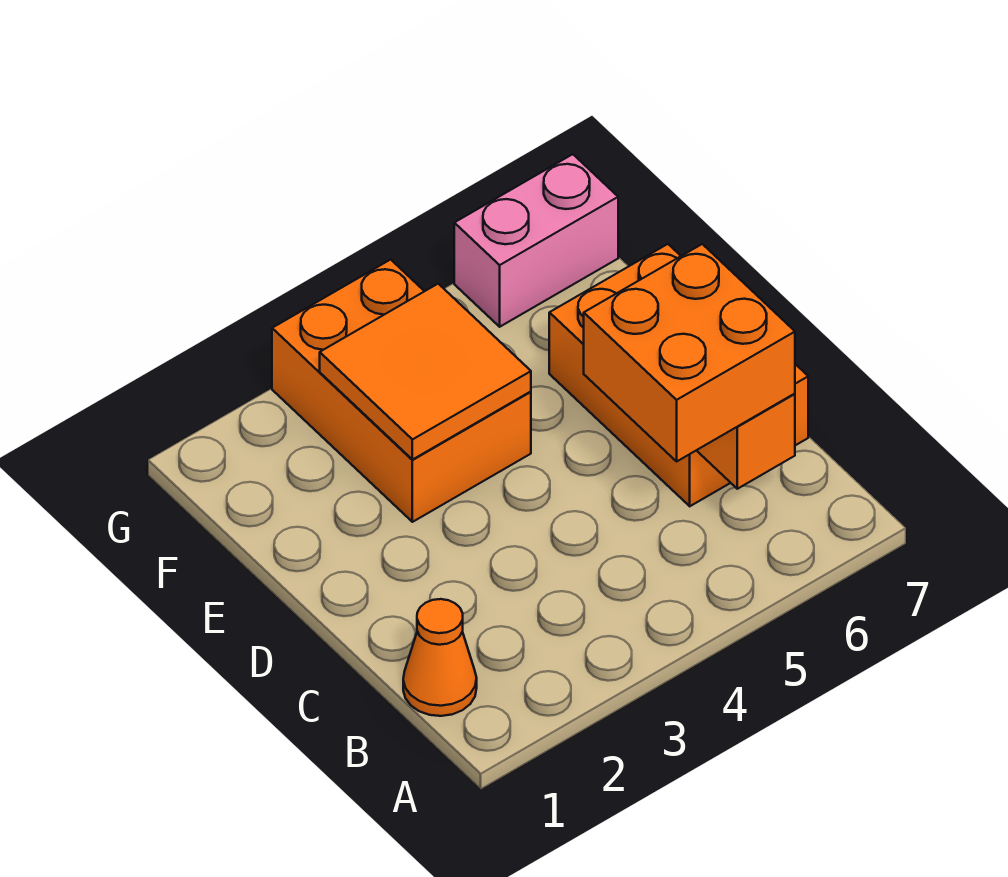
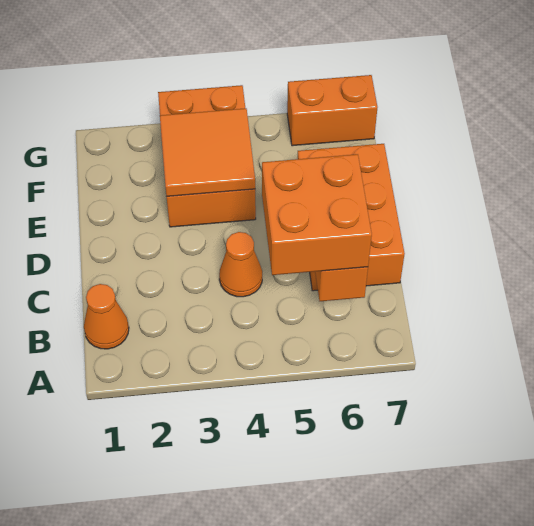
none -> orange 1x1 cone [219,232,262,297]
pink 1x2 brick [454,154,618,327] -> orange 1x2 brick [287,75,378,146]

